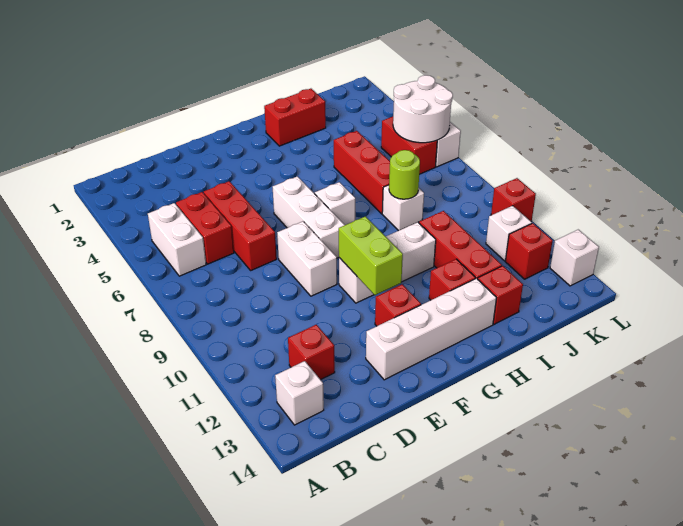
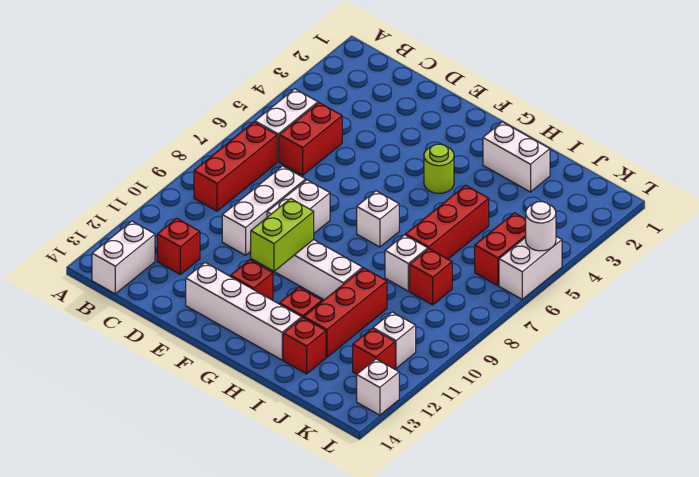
white 1x1 brick [275,361,324,425] -> white 1x2 brick [92,221,155,294]
red 1x3 brick [204,181,277,270] -> red 1x3 brick moved to [194,122,277,211]
white 1x3 brick [273,176,344,258] -> white 1x3 brick moved to [222,166,306,255]
red 1x2 brick [264,89,326,146] -> white 1x2 brick [483,122,550,192]
lime 1x1 round brick [389,150,420,199] -> lime 1x1 round brick moved to [424,144,454,193]
white 2x2 round brick [393,75,453,143] -> white 1x1 round brick [526,202,556,251]
red 1x1 brick [491,178,536,221] -> red 1x1 brick moved to [410,249,452,305]

